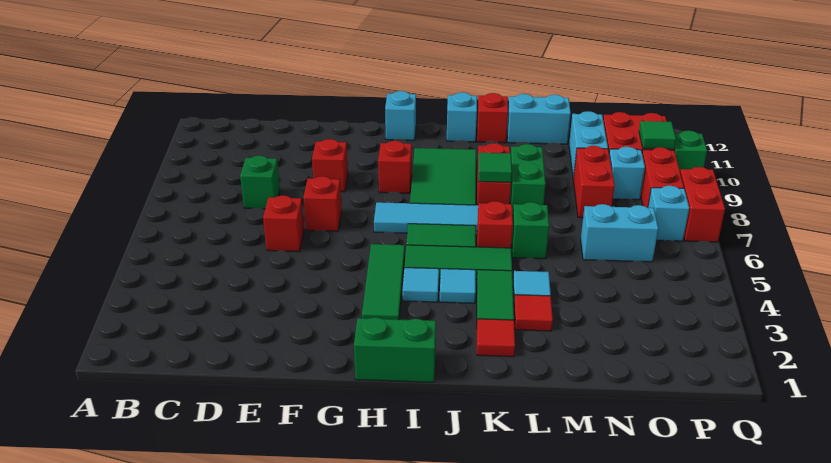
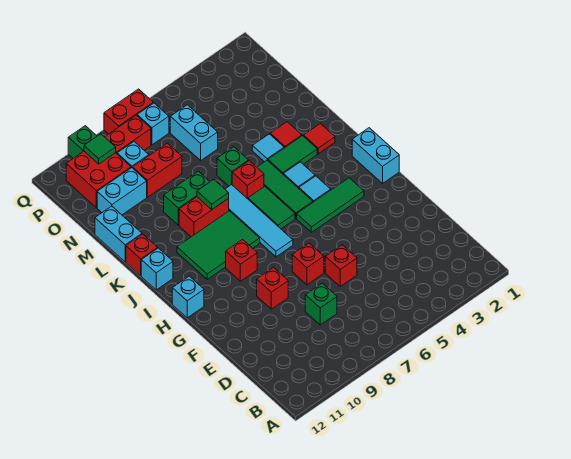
green 1x2 brick [354,317,436,382] -> cyan 1x2 brick [352,128,399,183]

